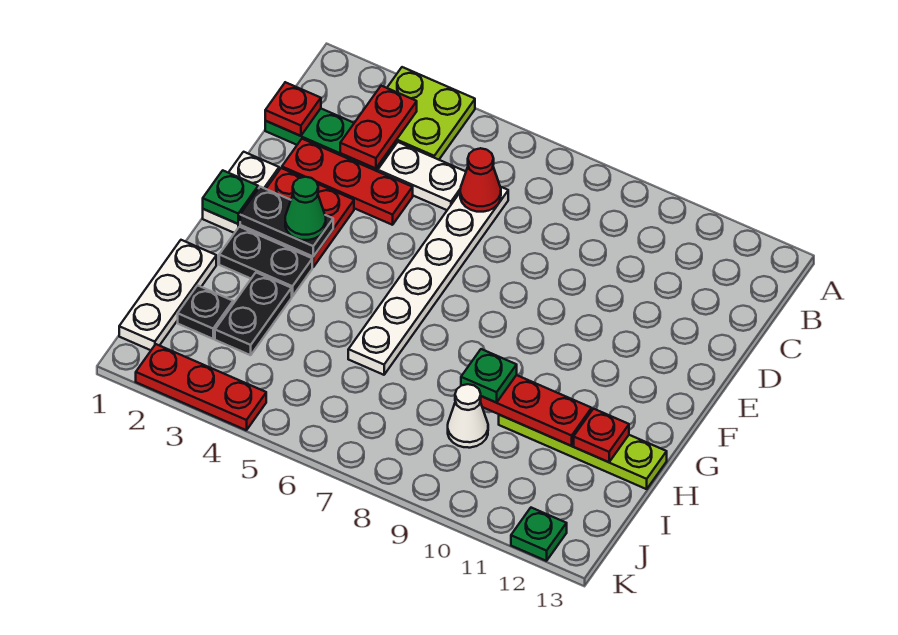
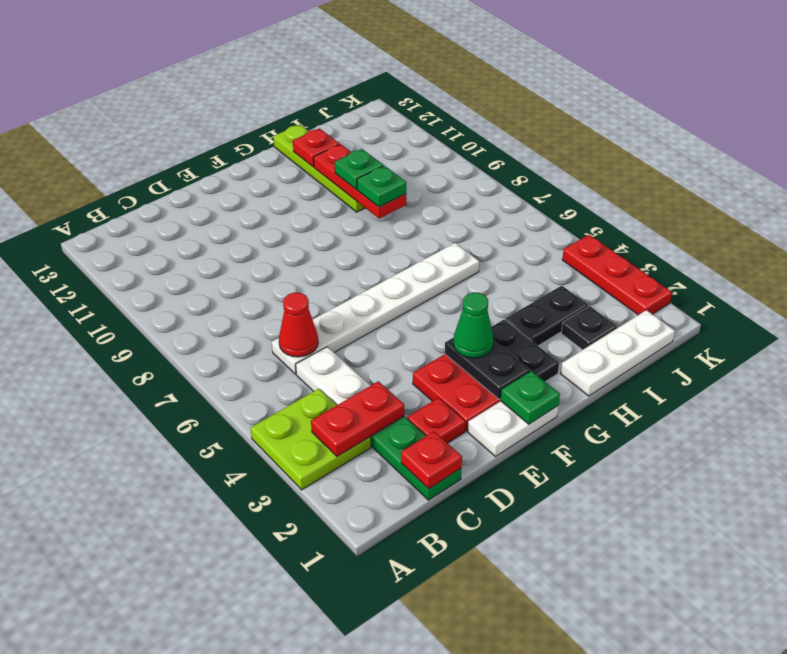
red 1x3 plate [282,139,413,225] -> red 1x1 plate [407,398,466,443]
white 1x1 cone [448,384,488,448] -> none
green 1x1 plate [511,508,567,561] -> green 1x1 plate moved to [335,149,383,189]

